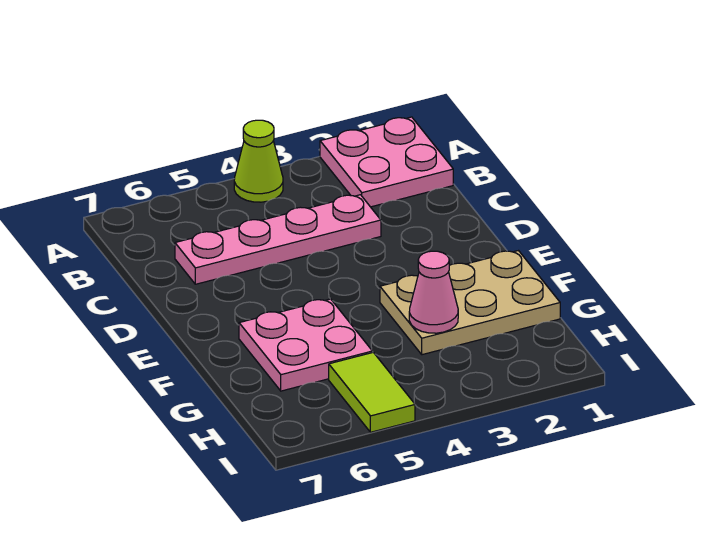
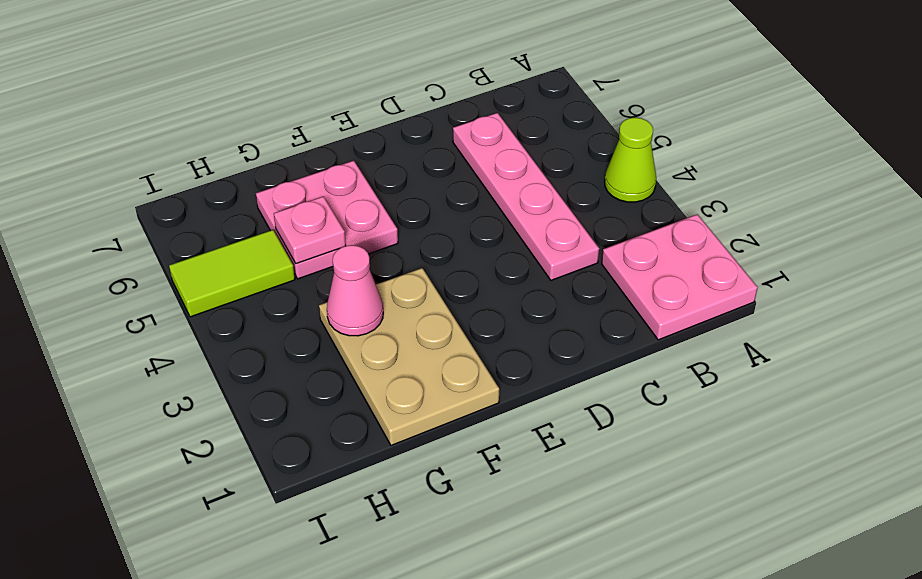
none -> pink 1x1 plate [274,196,346,264]

